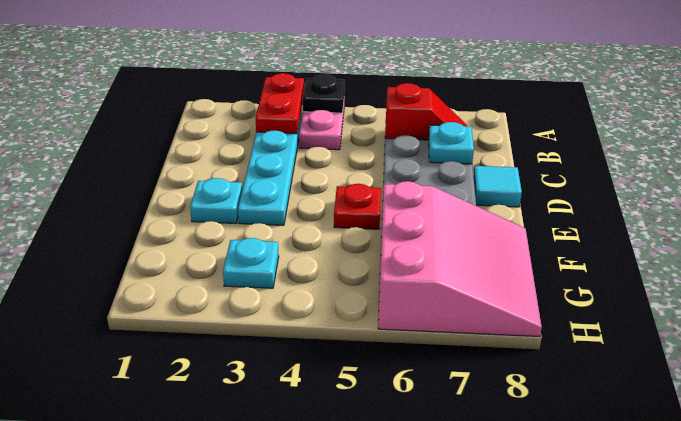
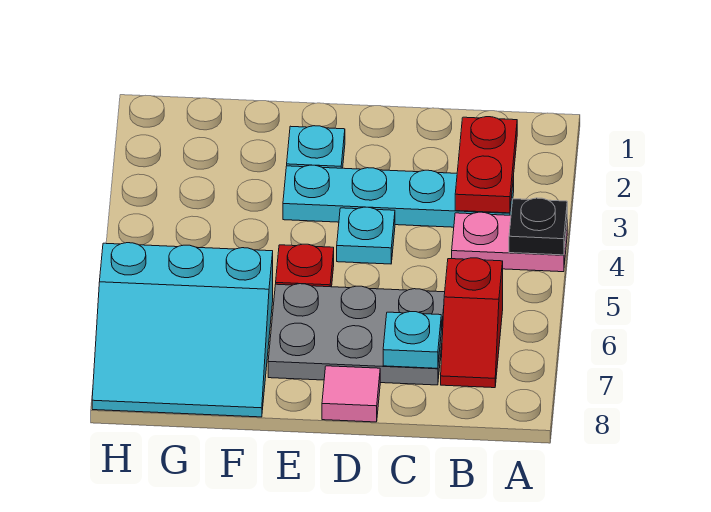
red 1x2 plate [256,73,304,134] -> red 1x2 plate turned to [455,117,517,213]
cyan 1x1 tile [473,166,522,207] -> pink 1x1 tile [322,366,380,422]
pink 3x3 slope [378,181,542,336] -> cyan 3x3 slope [92,243,273,417]
cyan 1x1 plate [223,238,279,288] -> cyan 1x1 plate moved to [337,207,395,264]

